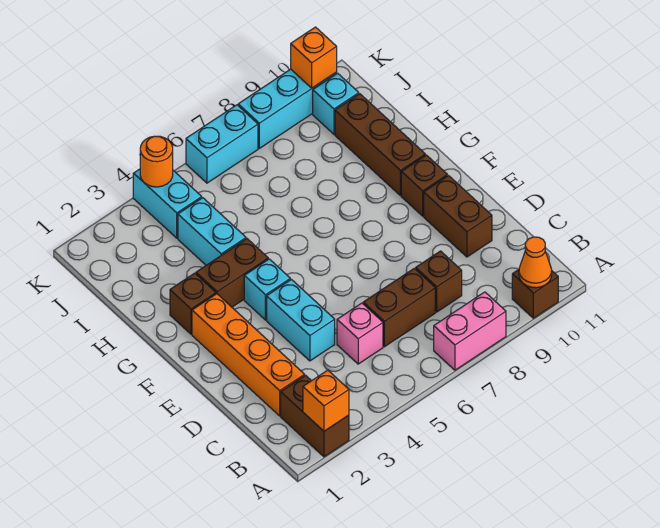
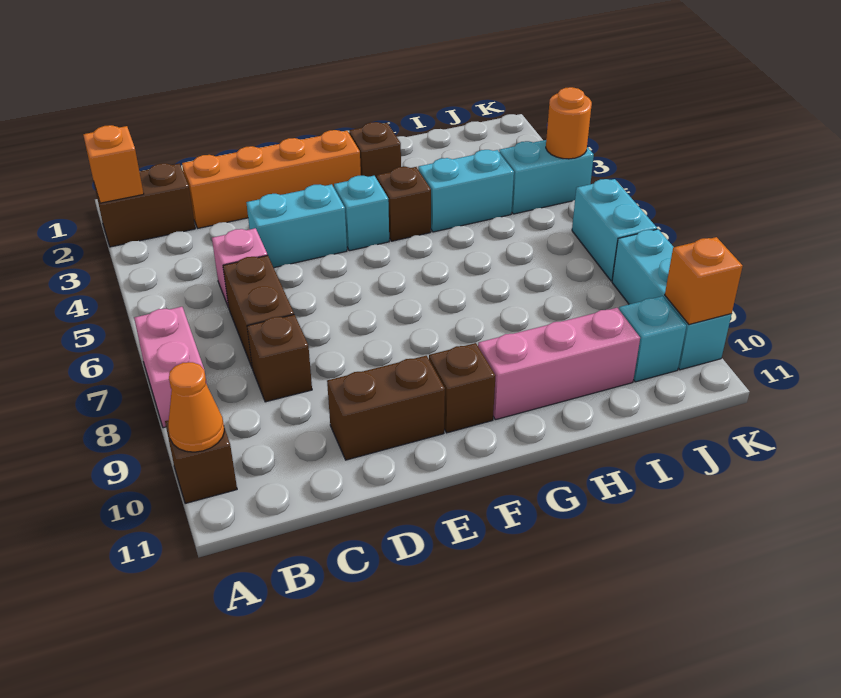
brown 1x2 brick [196,239,268,307] -> brown 1x1 brick [377,167,431,241]
brown 1x3 brick [335,94,425,196] -> pink 1x3 brick [478,308,640,420]

